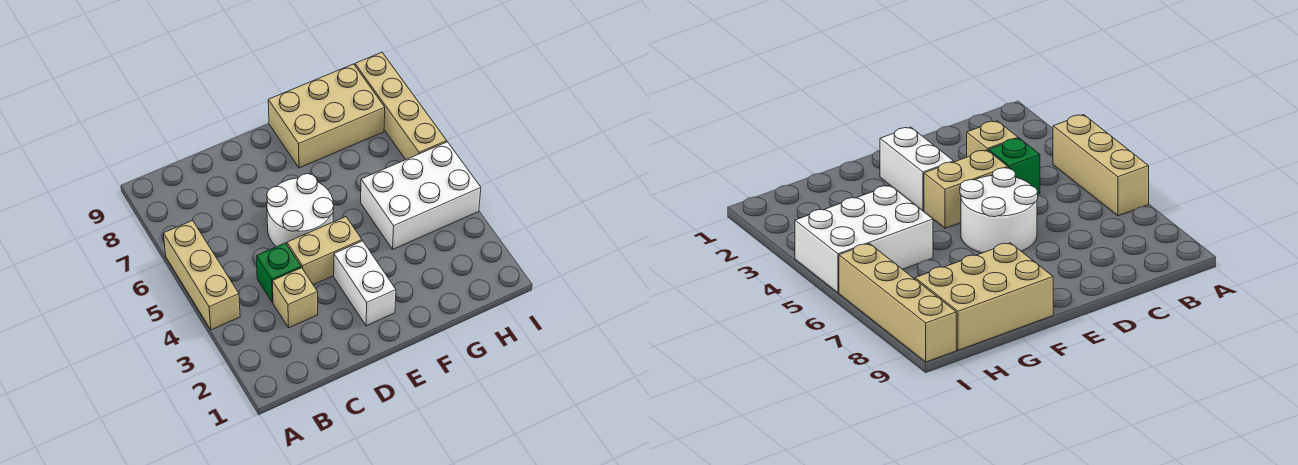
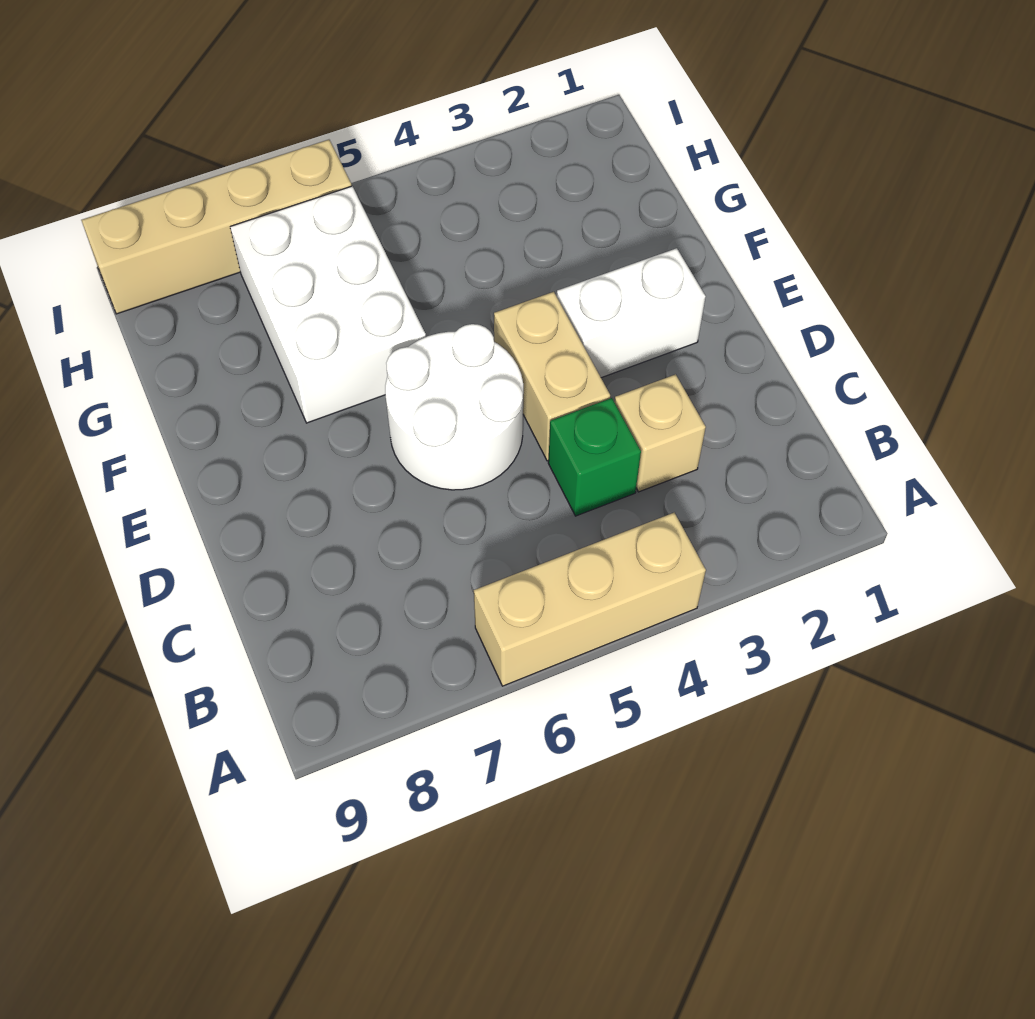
tan 2x3 brick [268,64,385,168] -> none
white 2x3 brick [361,142,481,249] -> white 2x3 brick moved to [230,186,426,423]

